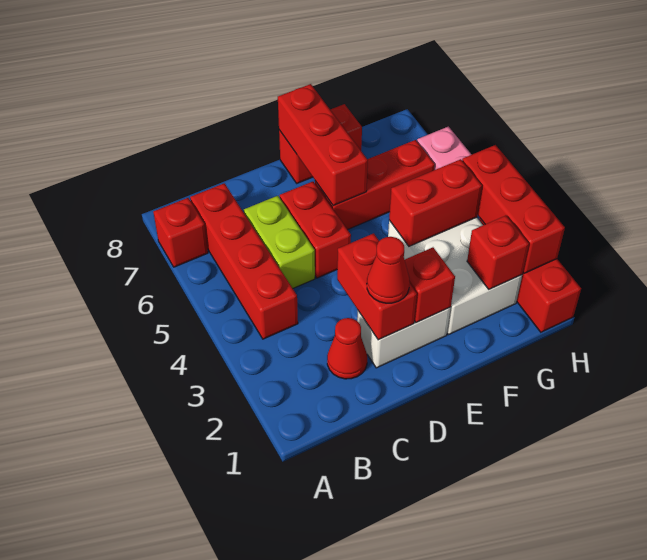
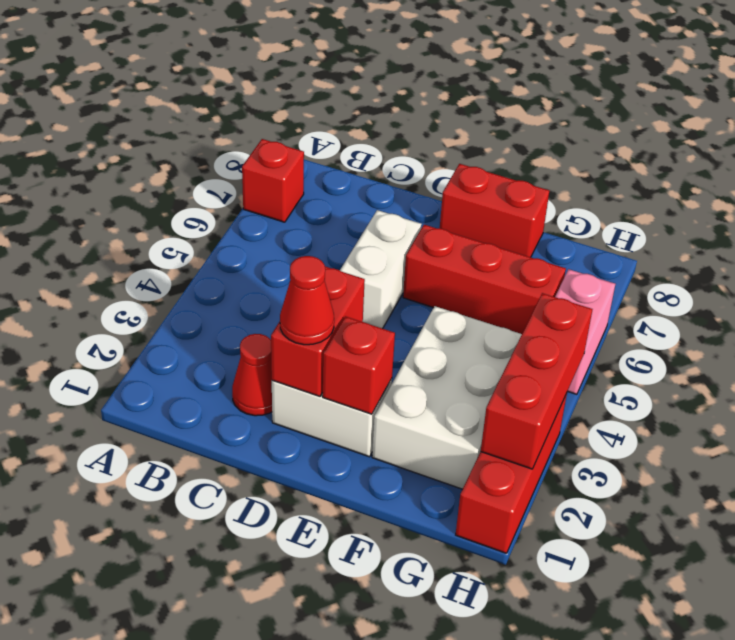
red 1x4 brick [190,183,298,339] -> none
lime 1x2 brick [244,196,315,288] -> none
red 1x2 brick [280,182,351,278] -> white 1x2 brick [340,210,422,329]
red 1x3 brick [278,84,368,206] -> none
red 1x2 brick [389,159,482,246] -> none
red 1x1 brick [467,216,529,289] -> none

